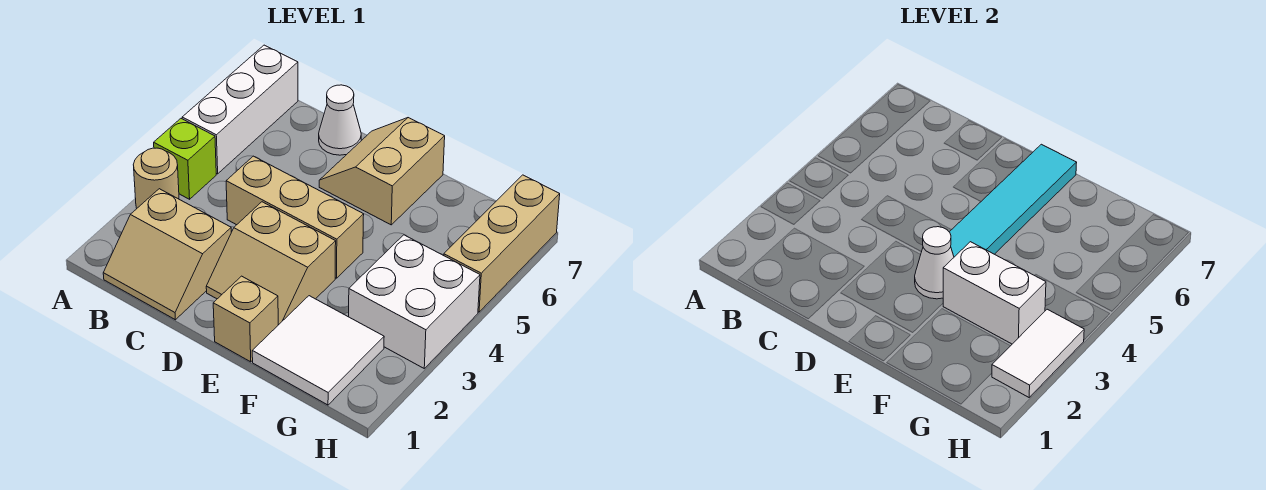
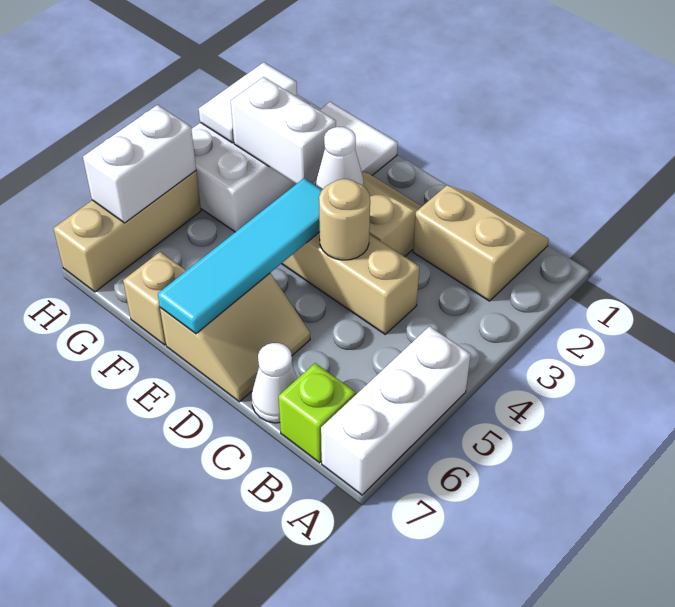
tan 1x1 round brick [133,148,179,208] -> tan 1x1 round brick moved to [319,179,370,260]
lime 1x1 brick [154,119,216,199] -> lime 1x1 brick moved to [279,363,355,463]
tan 1x1 brick [213,276,278,362] -> tan 1x1 brick moved to [123,252,186,345]
none -> white 1x2 brick [83,105,196,223]

